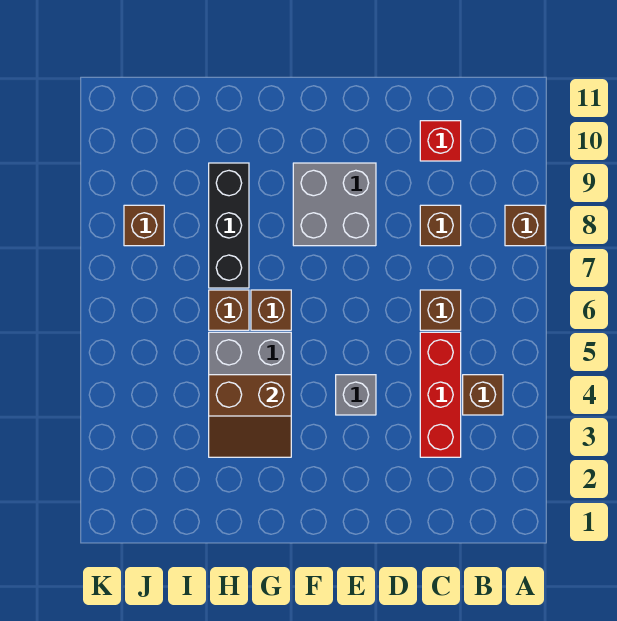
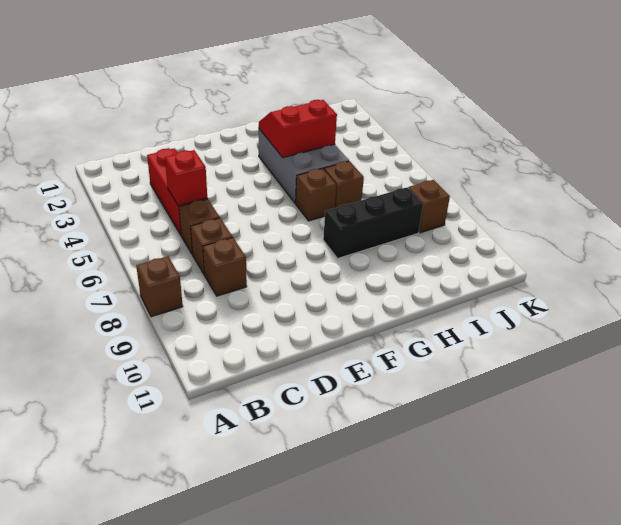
brown 1x1 brick [463,375,503,415] -> brown 1x1 brick moved to [191,218,233,275]
red 1x1 brick [420,121,461,161] -> red 1x1 brick moved to [165,150,207,206]
grey 1x1 brick [336,375,376,415] -> none
grey 2x2 brick [293,163,376,246] -> none
brown 2x2 slope [209,375,291,457] -> red 2x2 slope [259,100,337,158]
black 1x3 brick [209,163,249,288] -> black 1x3 brick turned to [323,187,423,259]

